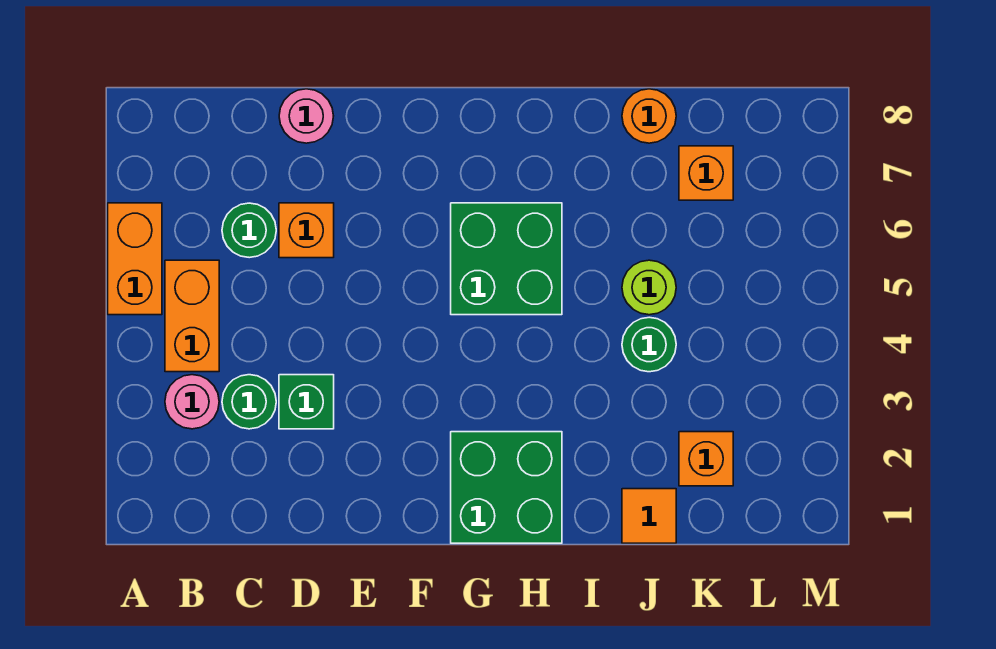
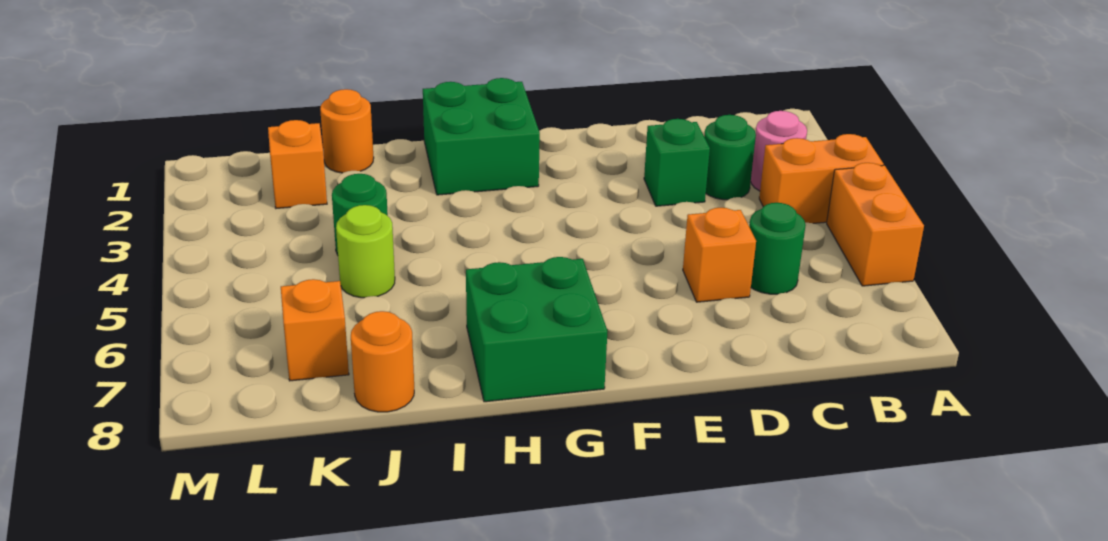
orange 1x2 brick [165,260,219,372] -> orange 1x2 brick turned to [759,134,884,223]
pink 1x1 round brick [279,89,333,143] -> none
green 2x2 brick [451,203,562,315] -> green 2x2 brick moved to [466,257,607,402]
orange 1x1 tile [622,489,676,543] -> orange 1x1 round brick [320,89,374,173]

